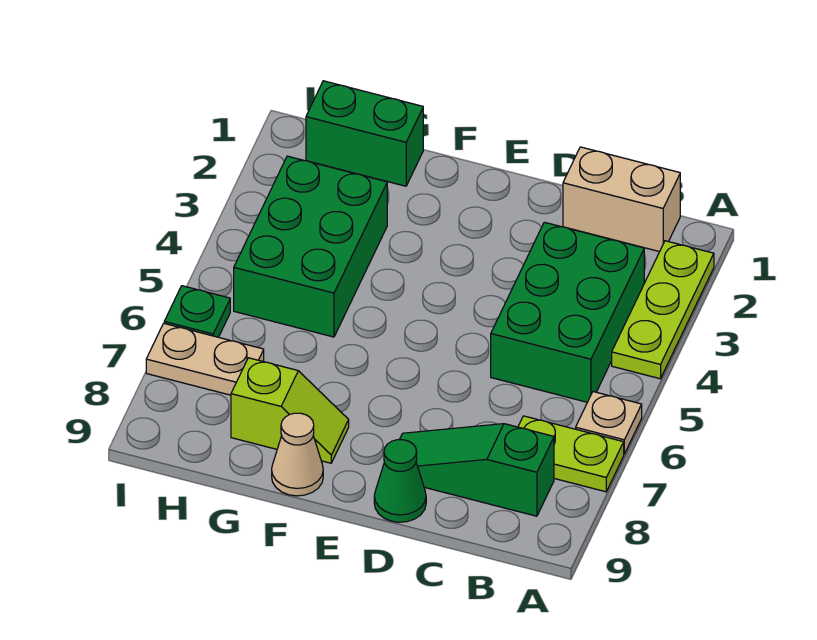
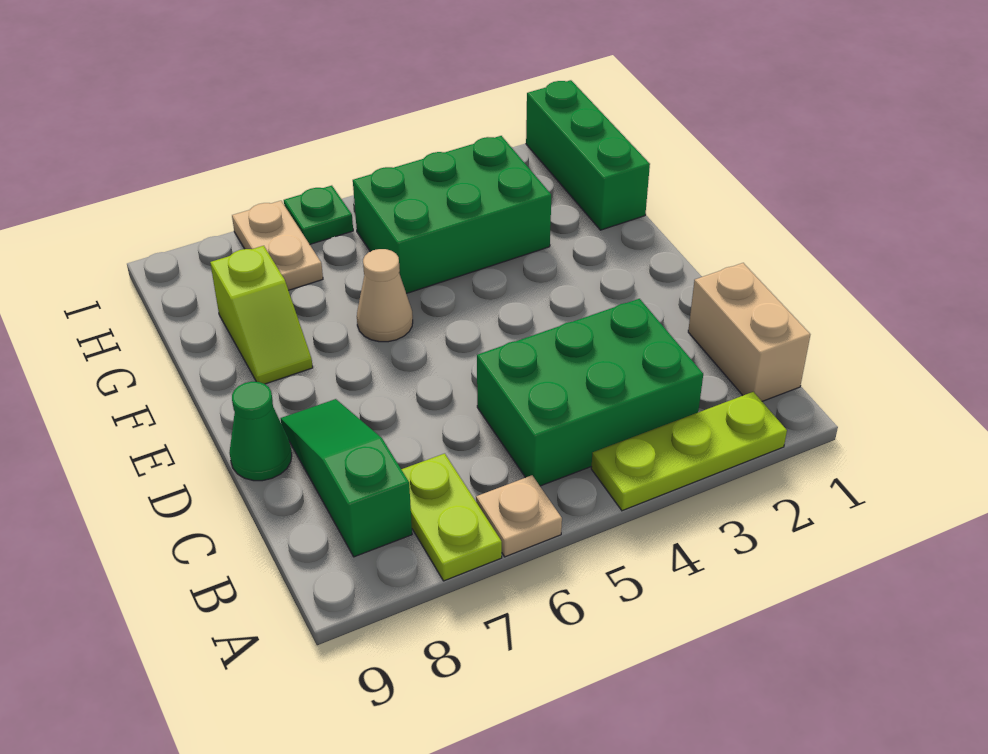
tan 1x1 cone [272,413,323,496] -> tan 1x1 cone moved to [357,249,413,342]
green 1x2 brick [306,81,423,186] -> green 1x3 brick [526,80,650,230]

